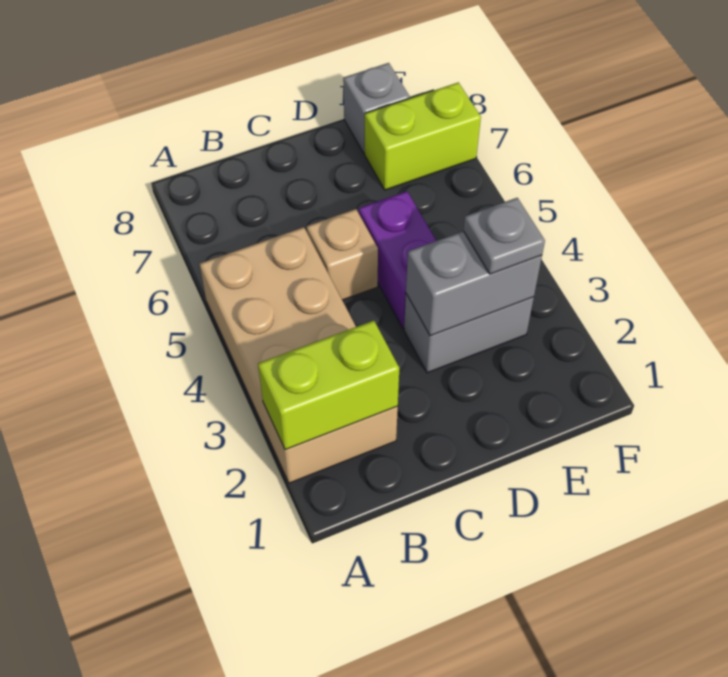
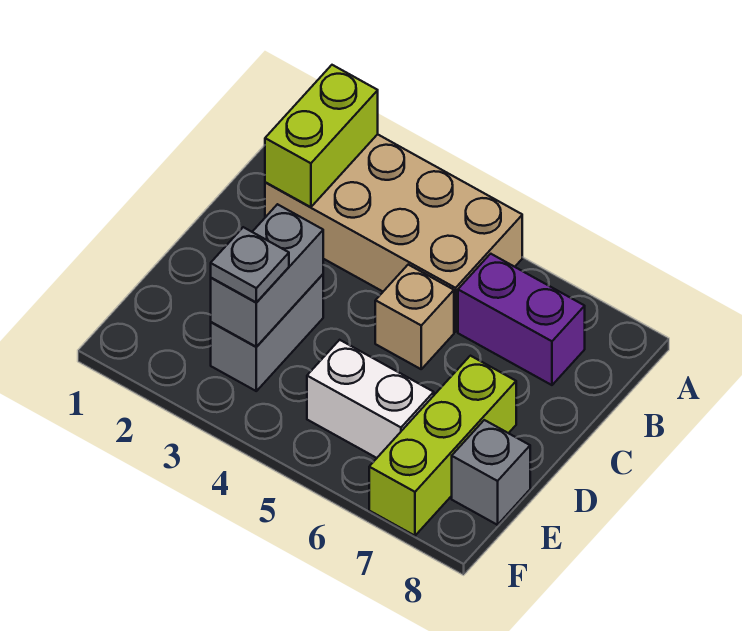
purple 1x2 brick [359,191,436,329] -> purple 1x2 brick moved to [458,254,585,385]
none -> white 1x2 brick [307,340,434,458]
lime 1x2 brick [365,82,481,190] -> lime 1x3 brick [369,356,516,536]

